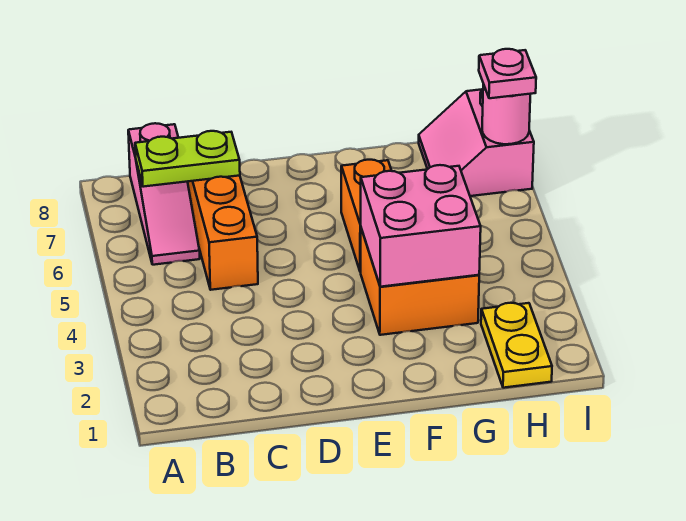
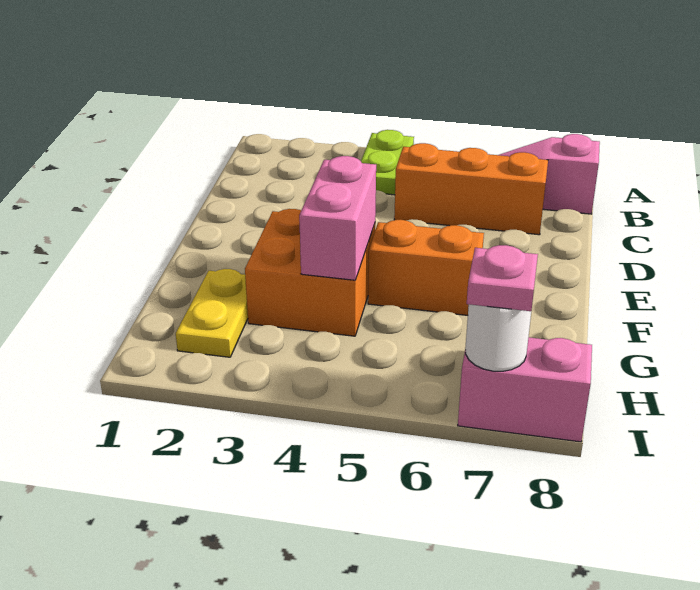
lime 1x2 plate [135,131,240,187] -> lime 1x2 plate moved to [361,130,414,195]
pink 2x2 brick [361,165,481,287] -> pink 1x2 brick [299,156,376,280]
yellow 1x2 plate [481,303,552,388] -> yellow 1x2 plate turned to [176,269,248,357]
pink 1x1 round brick [482,84,530,144] -> white 1x1 round brick [465,304,531,371]

